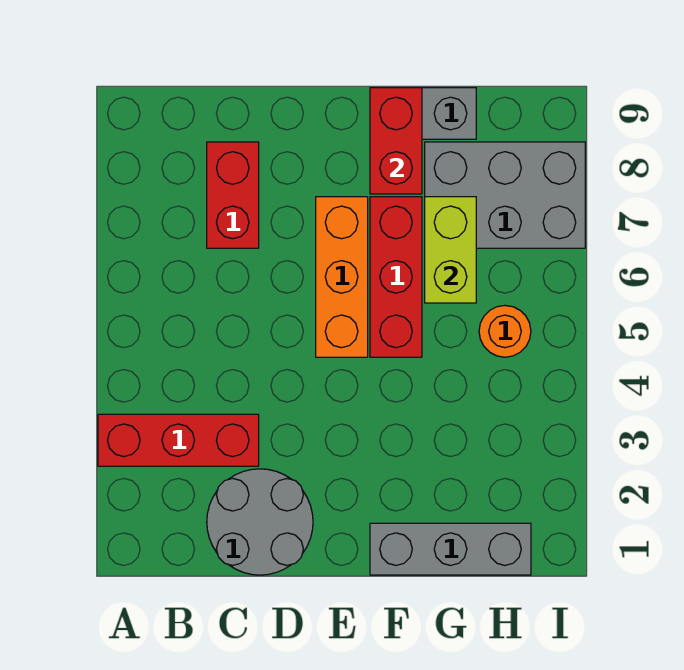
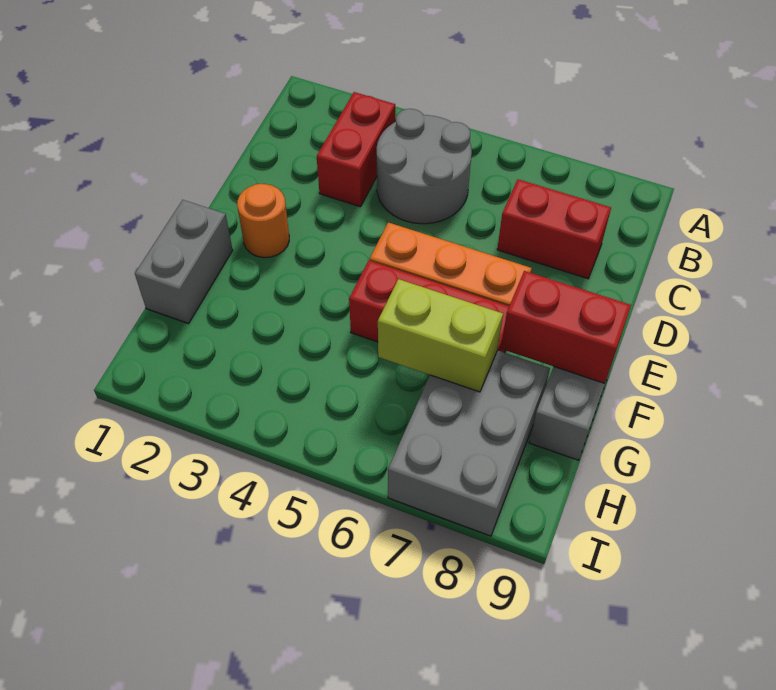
red 1x3 brick [98,414,259,466] -> red 1x2 brick [317,92,395,207]
grey 2x2 round brick [207,469,313,575] -> grey 2x2 round brick moved to [377,109,472,224]
grey 1x3 brick [370,523,531,575] -> grey 1x2 brick [135,200,233,323]
orange 1x1 round brick [479,306,531,357] -> orange 1x1 round brick moved to [237,184,289,258]

